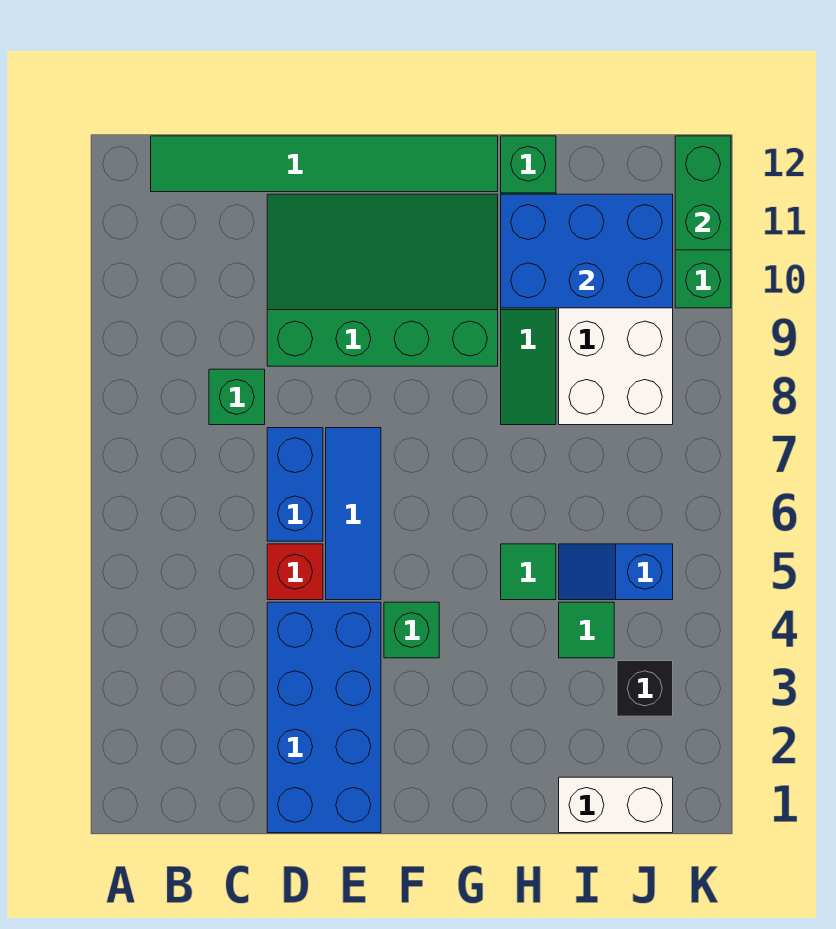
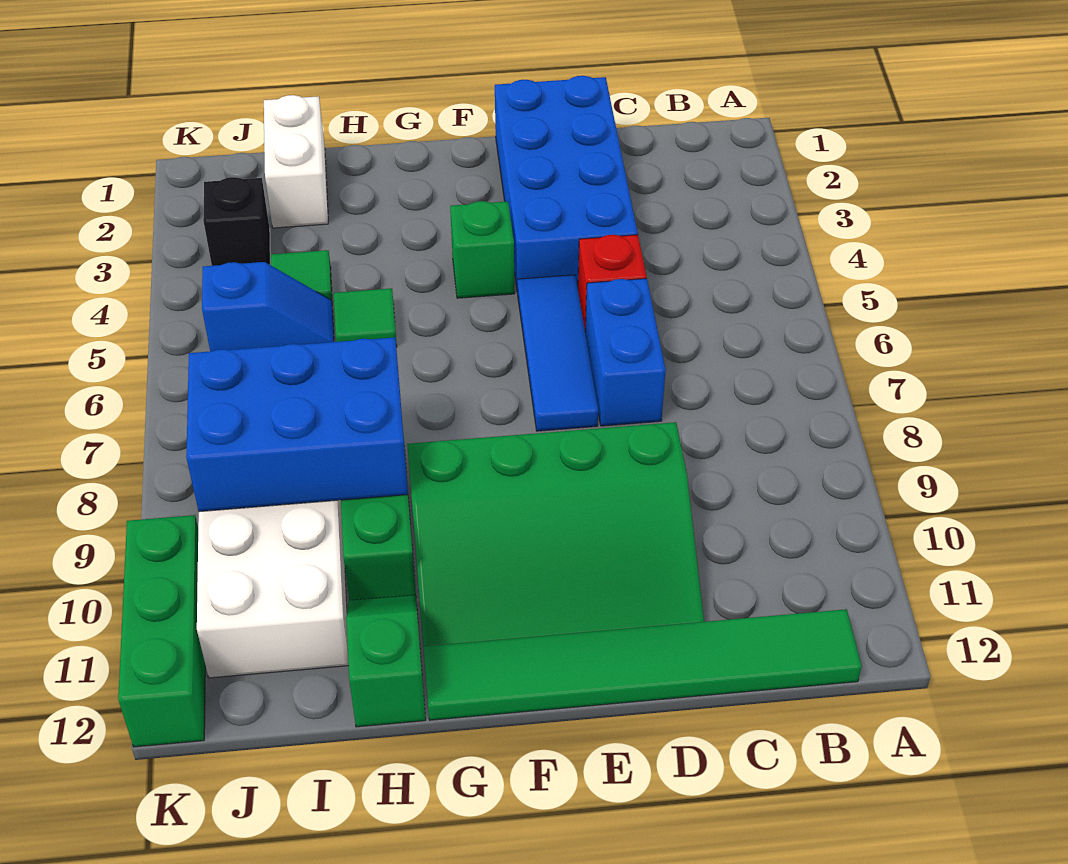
green 1x1 brick [209,369,265,425] -> none
blue 2x3 brick [501,194,673,308] -> blue 2x3 brick moved to [186,337,408,512]
white 1x2 brick [559,777,673,833] -> white 1x2 brick turned to [264,95,328,228]
green 1x2 brick [675,136,731,250] -> none

